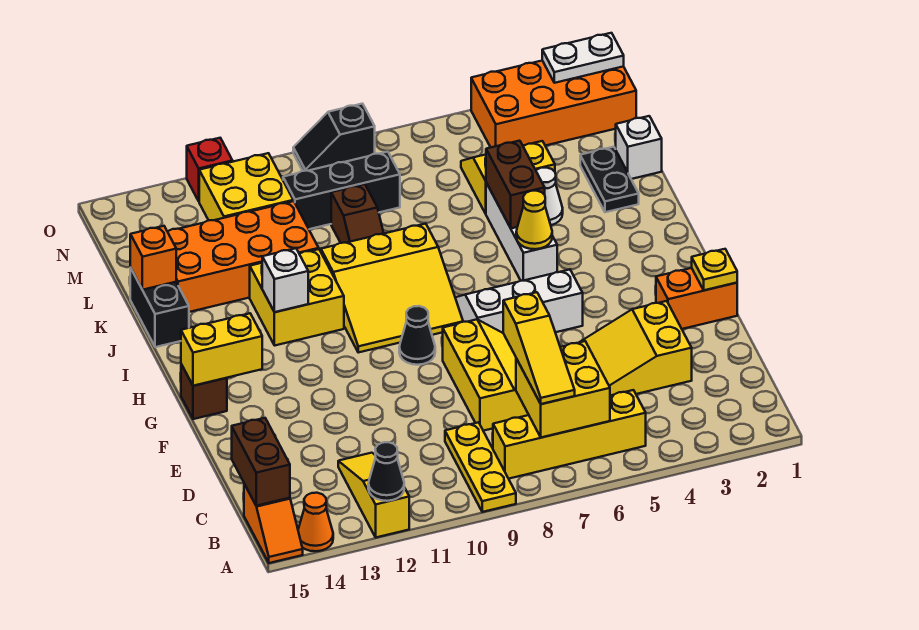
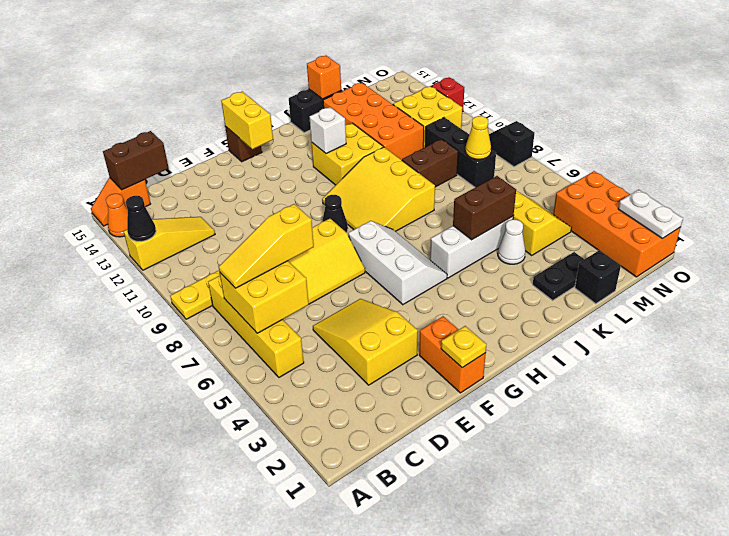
yellow 1x1 cone [516,191,552,249] -> yellow 1x1 cone moved to [465,116,491,159]
brown 1x2 slope [331,184,384,243] -> brown 1x2 brick [402,139,458,187]
white 1x1 brick [616,116,662,179] -> black 1x1 brick [575,250,621,304]

